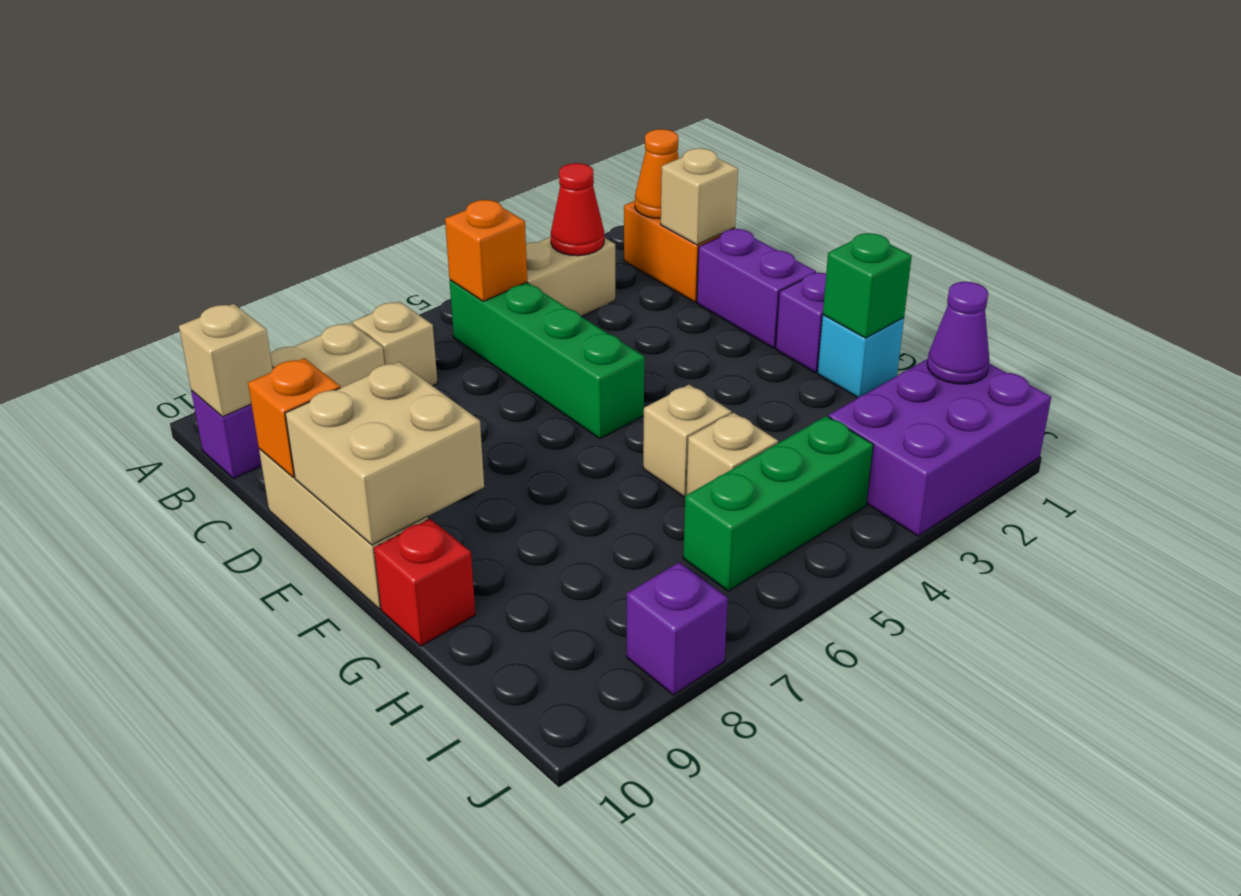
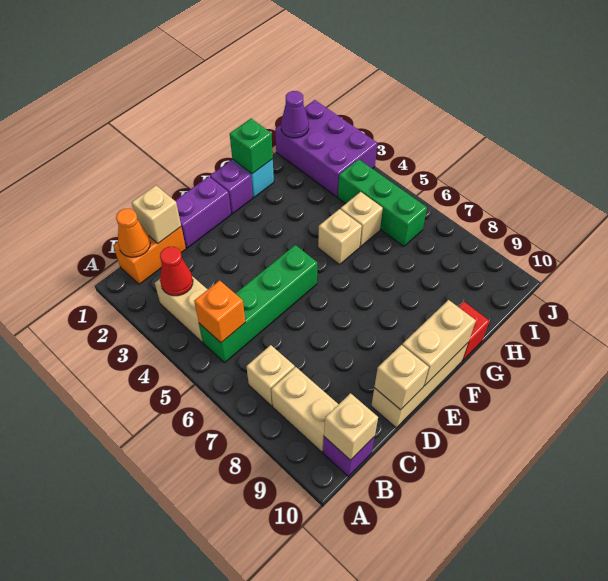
orange 1x1 brick [248,358,340,478] -> tan 1x1 brick [374,345,429,410]
tan 2x2 brick [285,362,484,545] -> tan 1x2 brick [402,300,476,386]
purple 1x1 brick [627,563,728,695] -> none

